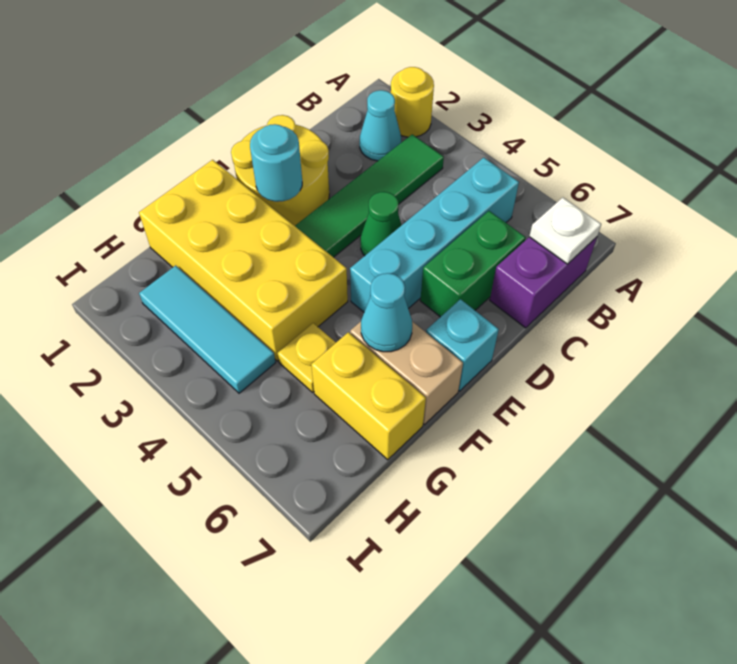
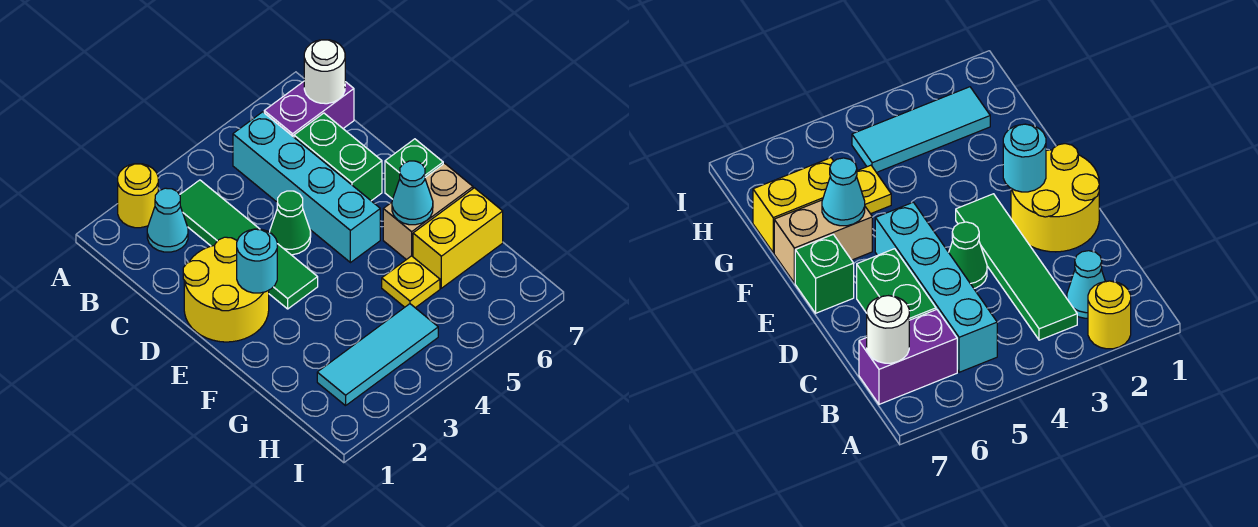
purple 1x2 brick [490,237,597,328] -> purple 1x2 brick turned to [264,82,354,137]
white 1x1 plate [529,197,601,264] -> white 1x1 round brick [304,40,345,104]
cyan 1x1 brick [426,299,499,391] -> green 1x1 brick [385,139,443,199]
yellow 2x4 brick [139,160,348,361] -> none

